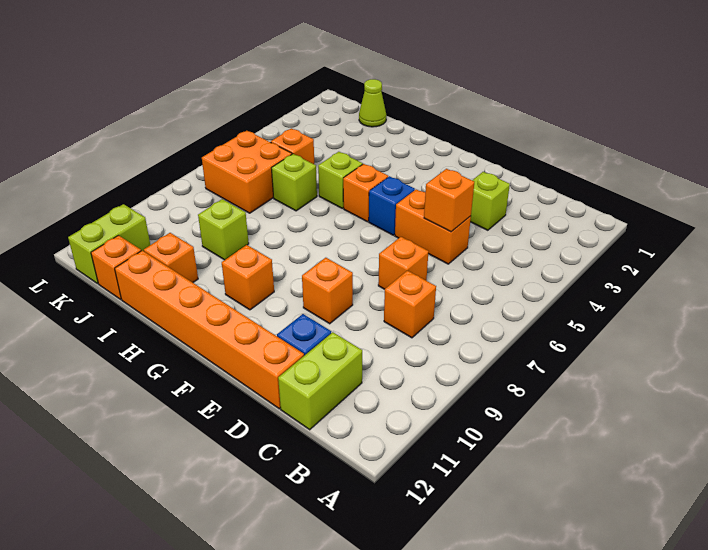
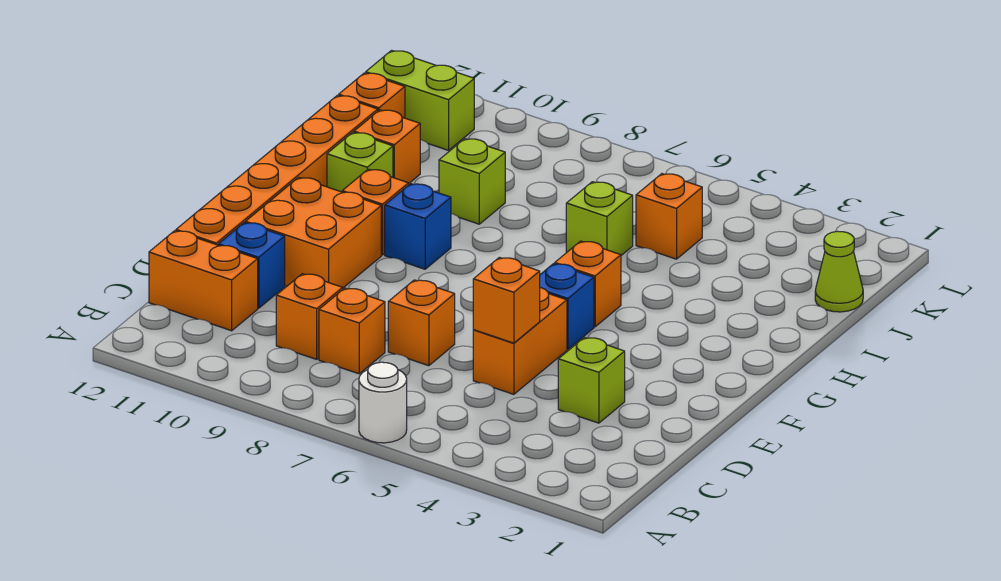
none -> white 1x1 round brick [359,362,407,443]
lime 1x2 brick [278,332,362,430] -> orange 1x2 brick [149,231,258,331]
orange 1x1 brick [302,258,353,324] -> orange 1x1 brick moved to [276,274,343,359]
none -> blue 1x1 brick [385,184,451,269]
lime 1x1 brick [318,152,363,208] -> lime 1x1 brick moved to [327,132,393,192]
orange 2x2 brick [202,131,292,213] -> orange 2x2 brick moved to [246,177,381,288]

